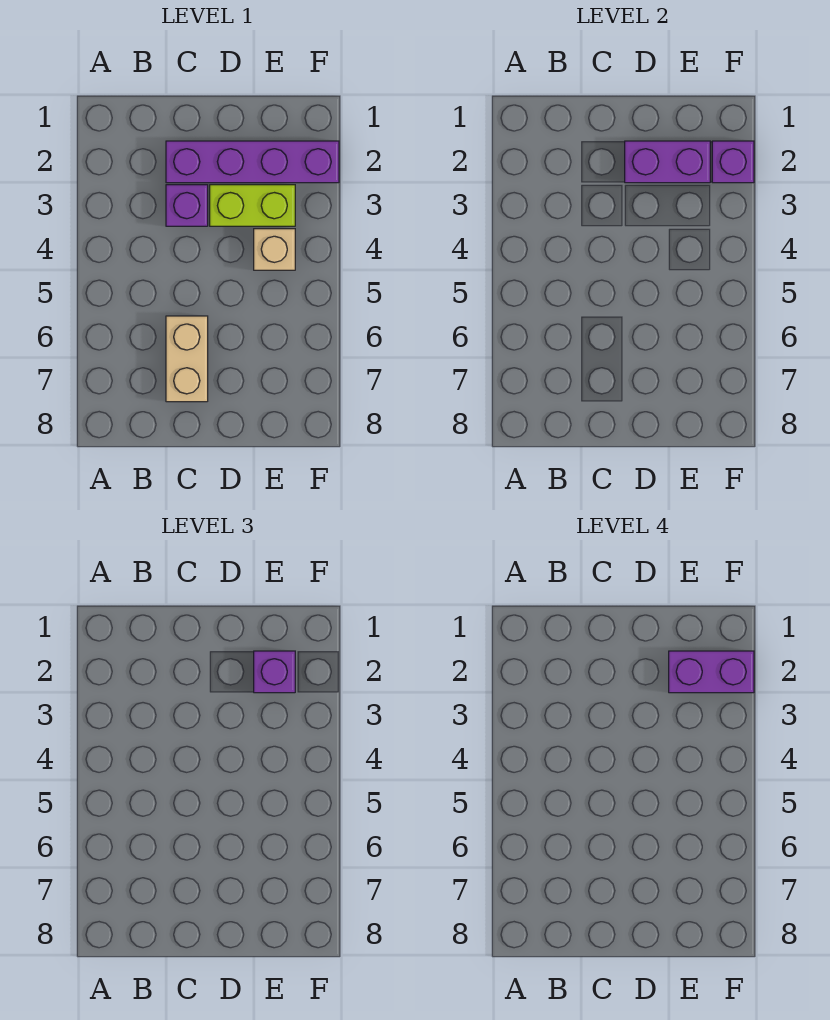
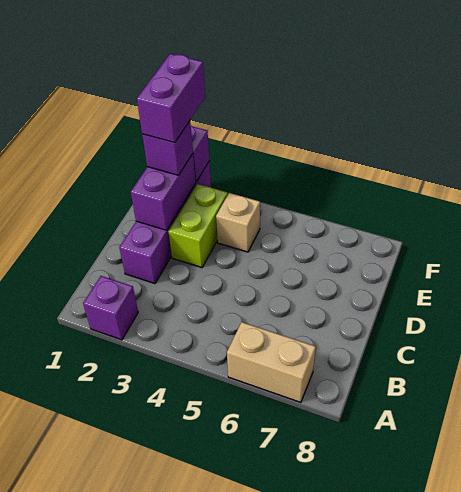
purple 1x1 brick [166,185,208,226] -> purple 1x1 brick moved to [83,276,138,340]
tan 1x2 brick [166,316,208,402] -> tan 1x2 brick moved to [227,322,316,402]

